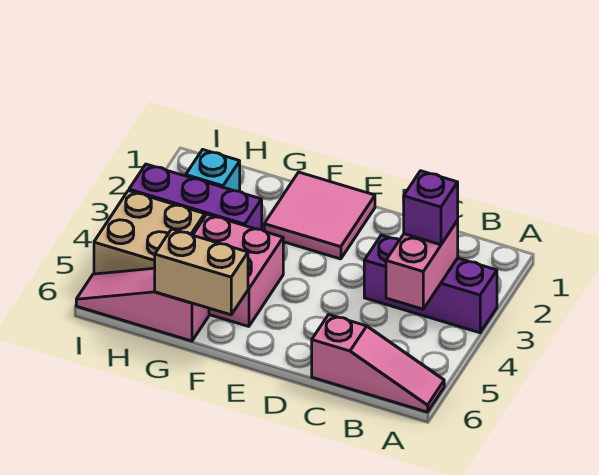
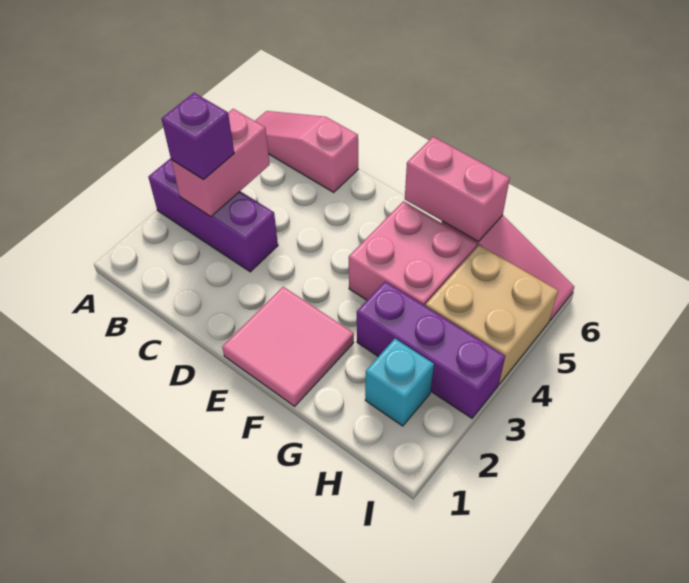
tan 1x2 brick [155,229,248,315] -> pink 1x2 brick [405,137,510,241]

